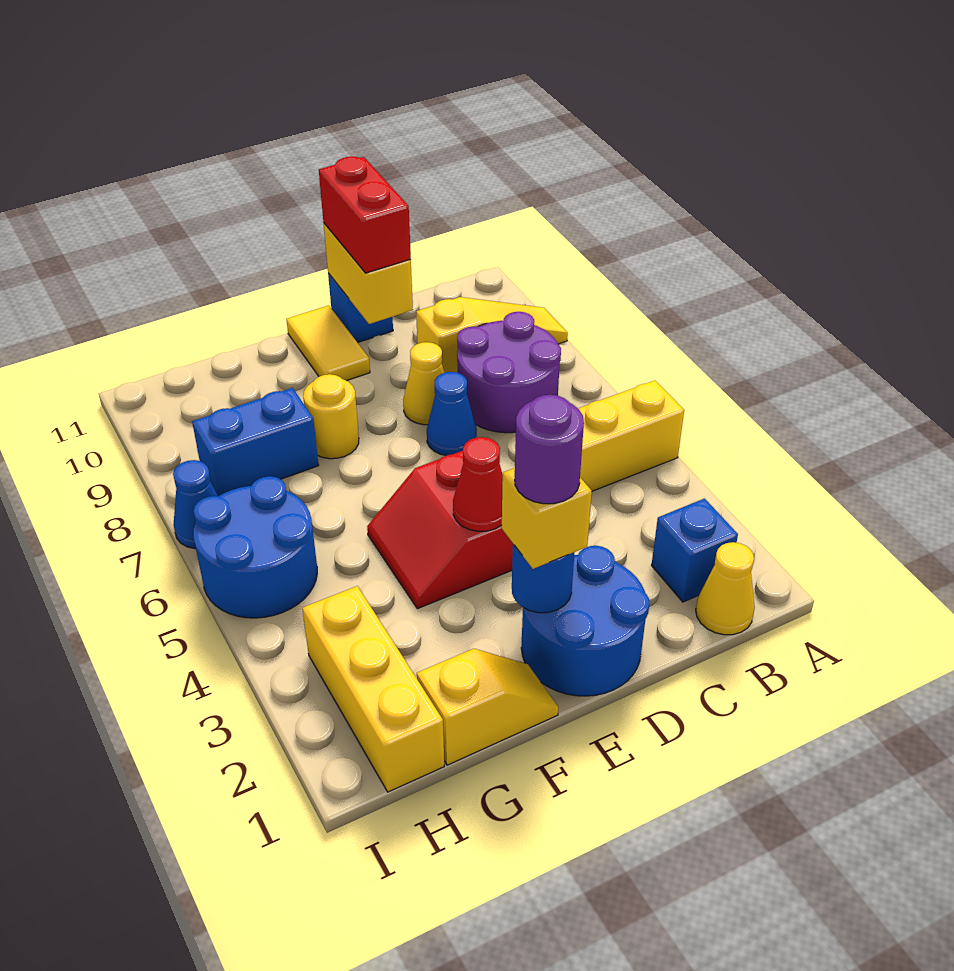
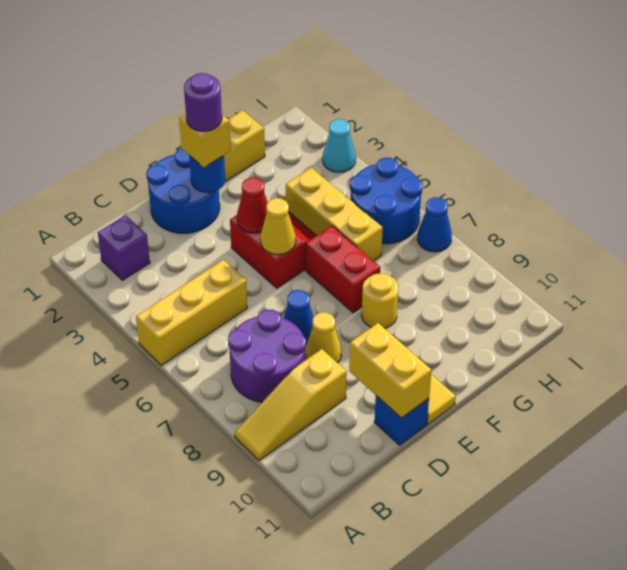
yellow 1x1 cone [696,542,755,635] -> yellow 1x1 cone moved to [260,198,296,255]
blue 1x1 brick [651,499,738,602] -> purple 1x1 brick [98,215,150,280]
red 1x2 brick [319,157,411,273] -> red 1x2 brick moved to [306,226,380,313]
blue 1x2 brick [192,388,319,496] -> none
yellow 1x3 brick [302,586,444,792] -> yellow 1x3 brick moved to [286,168,383,261]
none -> cyan 1x1 cone [323,119,356,172]

